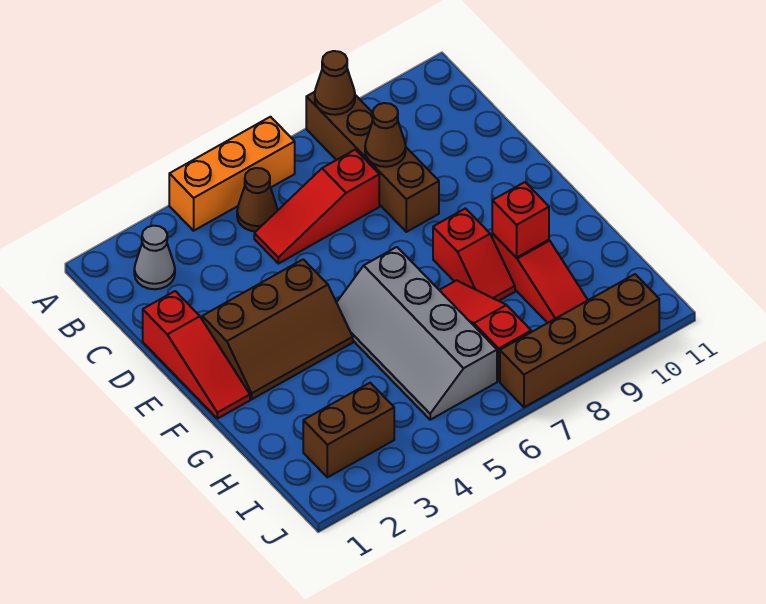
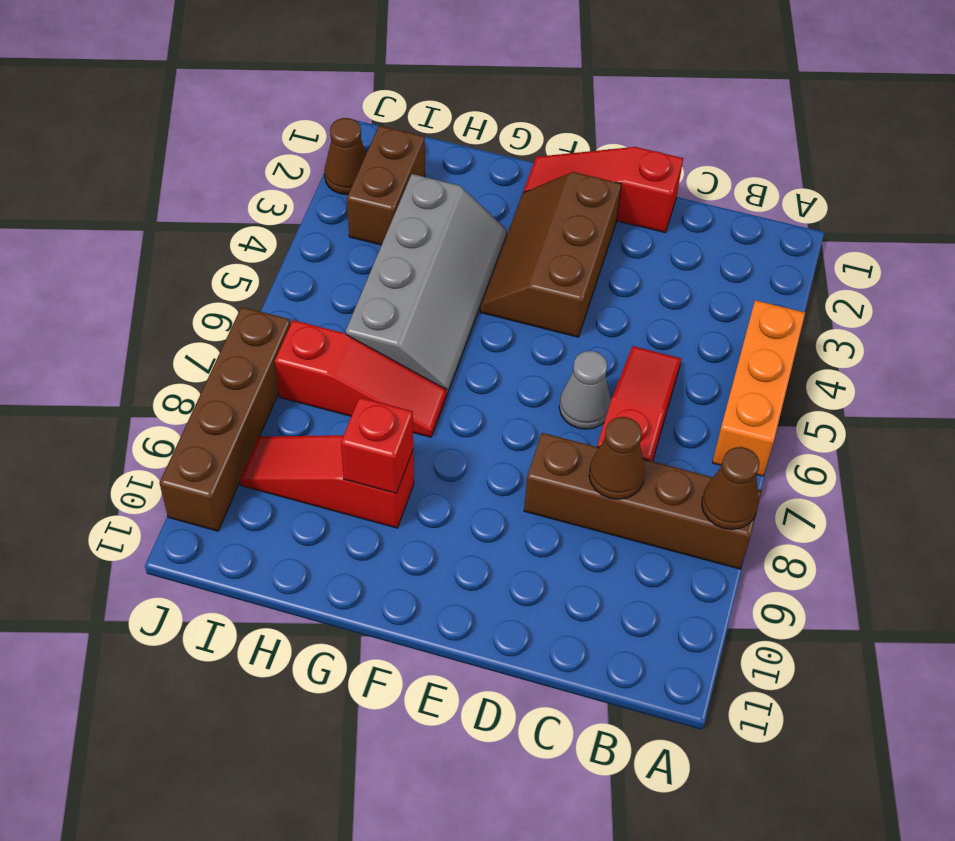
grey 1x1 cone [134,226,175,289] -> grey 1x1 cone moved to [559,351,611,429]
brown 1x1 cone [237,168,278,231] -> brown 1x1 cone moved to [324,118,366,195]
grey 2x4 slope [336,247,497,420] -> grey 2x4 slope turned to [345,174,506,394]
red 1x2 slope [433,208,515,301] -> none

